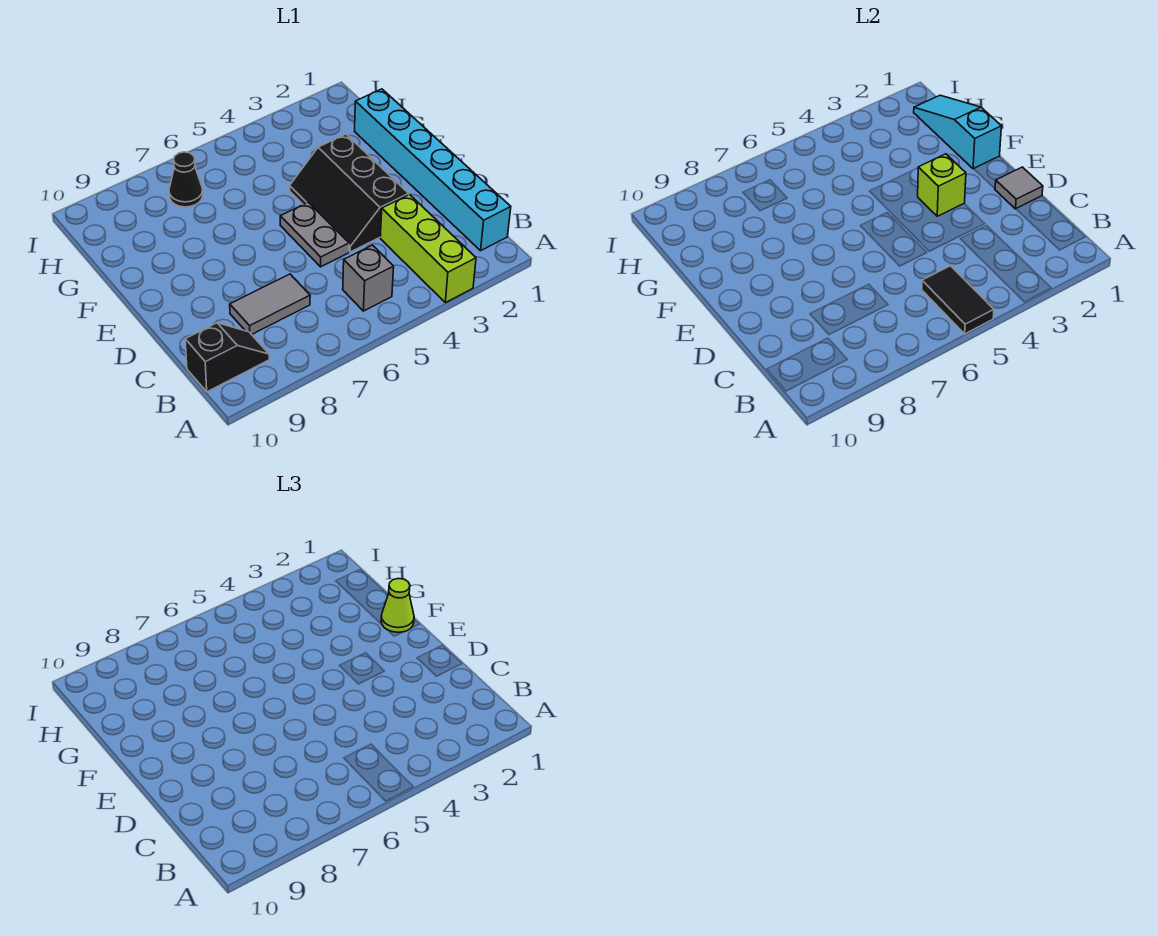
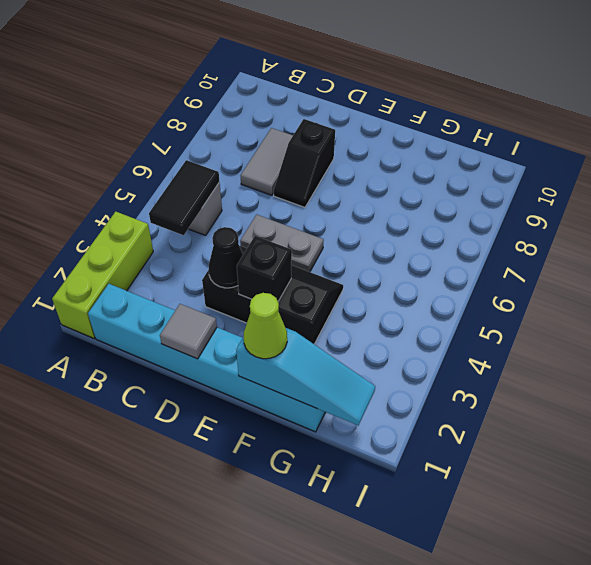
lime 1x3 brick [380,195,476,303] -> lime 1x3 brick turned to [52,212,153,338]
black 1x2 tile [922,266,994,334] -> black 1x2 tile turned to [149,160,220,235]
black 1x2 slope [185,323,269,392] -> black 1x2 slope moved to [274,119,335,207]
lime 1x1 brick [918,154,966,216] -> black 1x1 brick [237,236,292,301]
black 1x1 cone [169,152,203,207] -> black 1x1 cone moved to [209,227,243,288]

